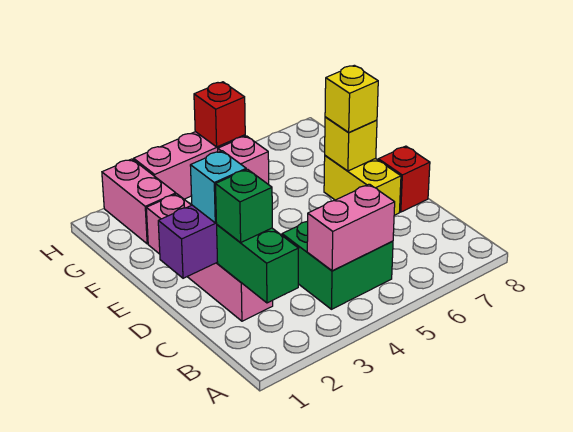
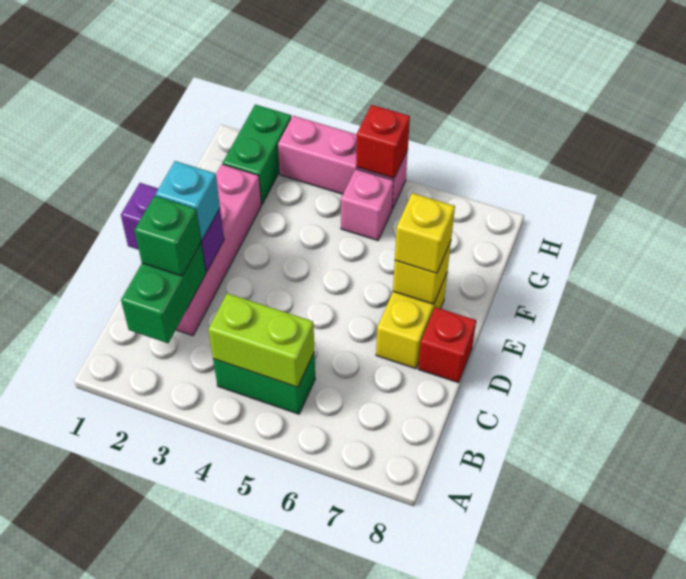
green 2x2 brick [282,221,393,309] -> green 1x2 brick [213,352,315,414]
pink 1x2 brick [307,184,395,271] -> lime 1x2 brick [208,293,314,387]
pink 1x2 brick [102,159,176,244] -> green 1x2 brick [223,105,291,204]

